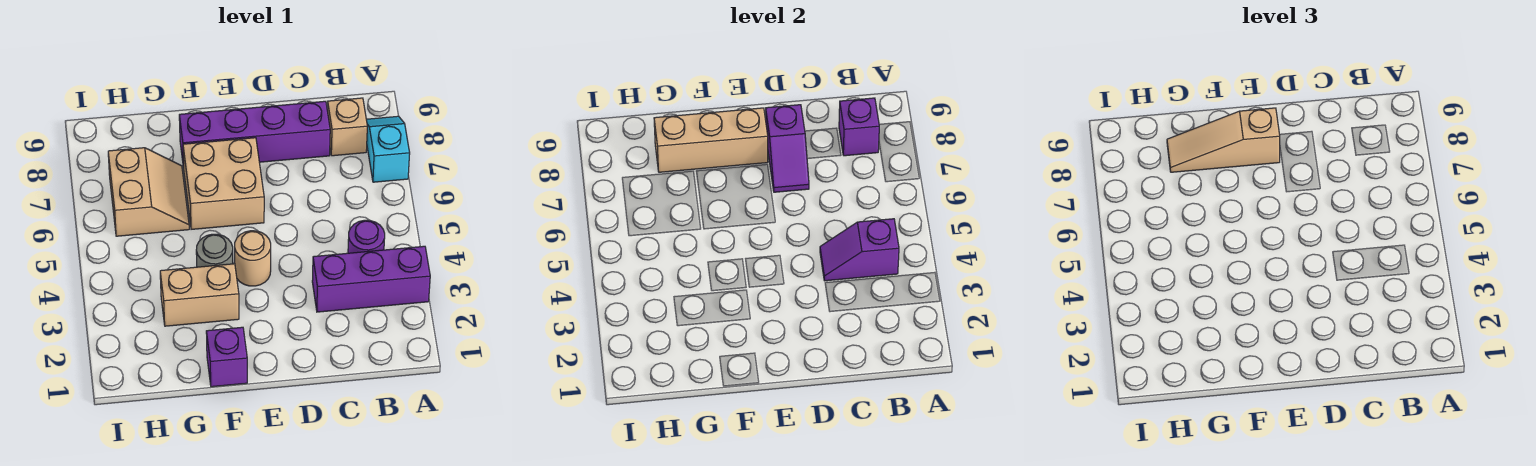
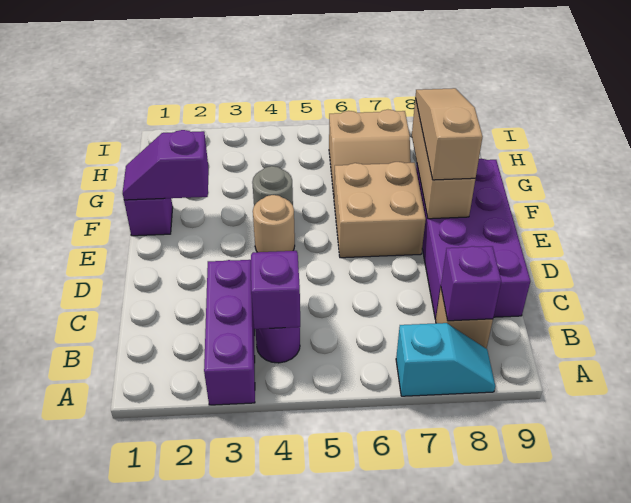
purple 1x4 brick [179,101,330,168] -> purple 2x4 brick [416,159,530,320]
purple 1x2 slope [766,105,809,192] -> purple 1x2 slope moved to [123,130,209,200]
tan 1x2 brick [160,264,239,326] -> none

